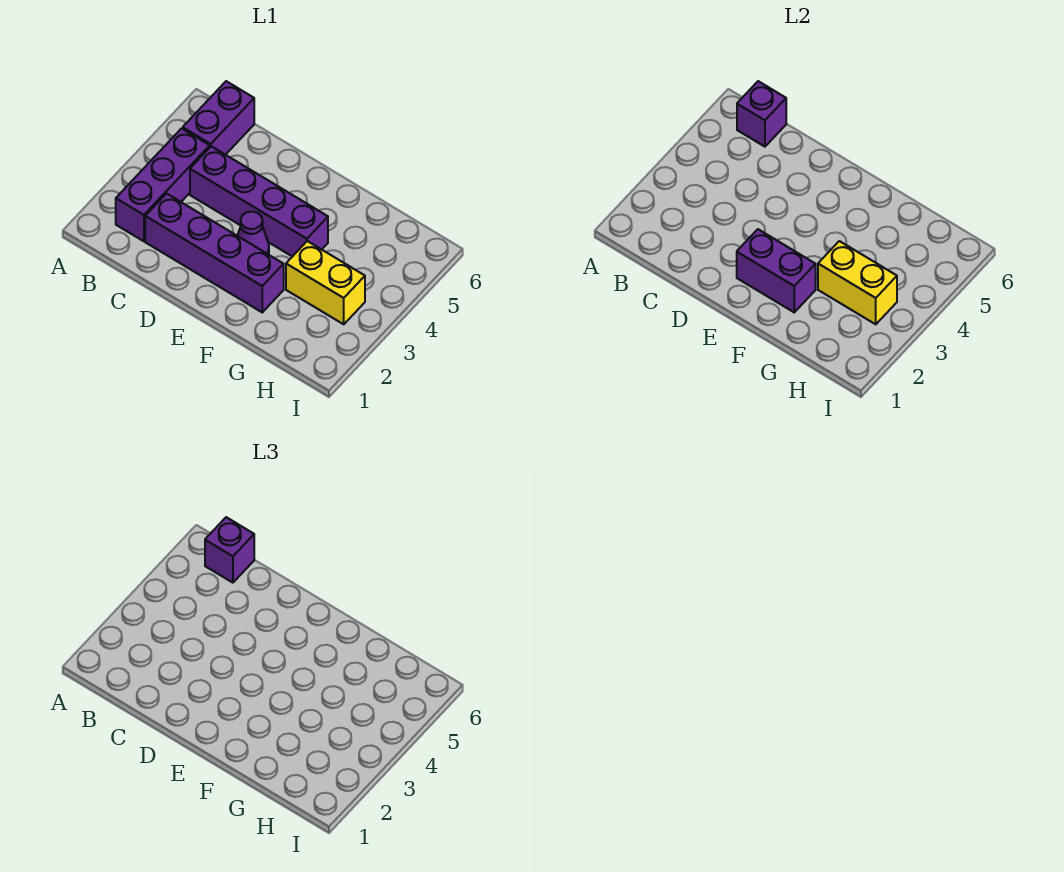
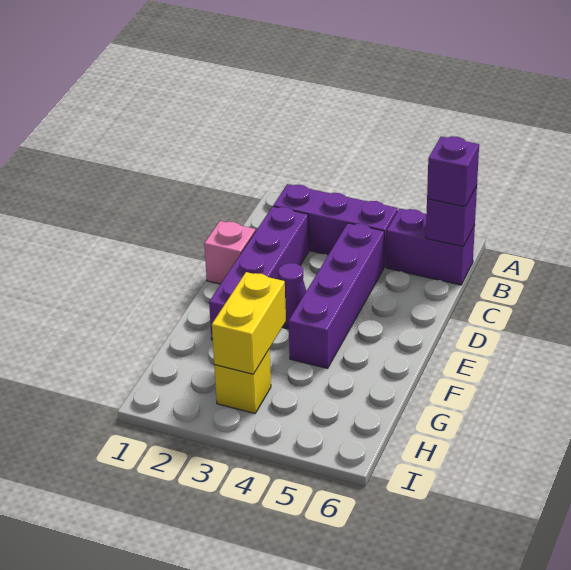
none -> pink 1x1 brick [204,221,255,284]
purple 1x2 brick [737,229,816,312] -> none
yellow 1x2 brick [286,241,365,324] -> yellow 1x1 brick [214,349,271,413]

